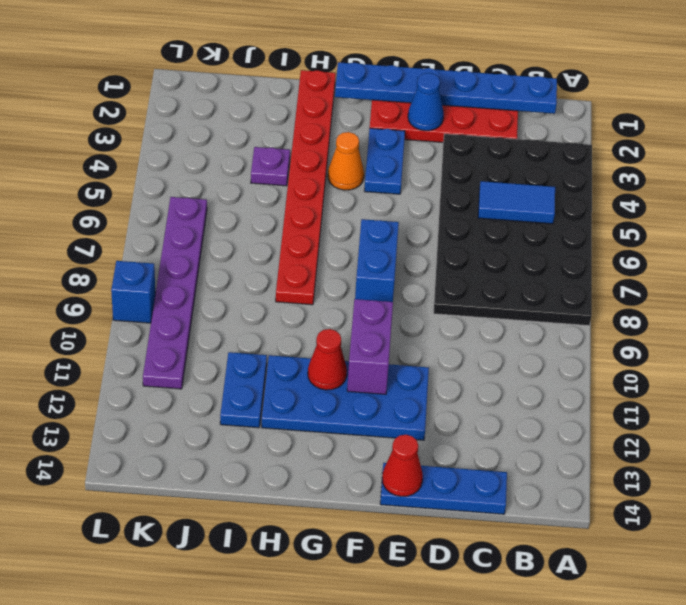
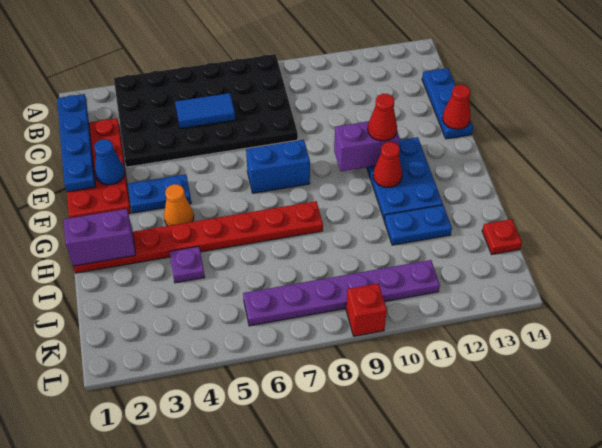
blue 1x6 plate [335,62,557,114] -> blue 1x4 plate [57,94,96,192]
blue 1x2 tile [478,181,555,224] -> blue 1x2 tile turned to [175,93,235,129]
blue 2x4 plate [262,355,429,440] -> blue 2x3 plate [367,137,443,221]
none -> red 1x1 cone [368,94,397,141]
none -> purple 1x2 brick [64,209,136,266]
none -> red 1x1 plate [482,219,522,254]
blue 1x1 brick [111,261,155,323] -> red 1x1 brick [346,283,387,336]

